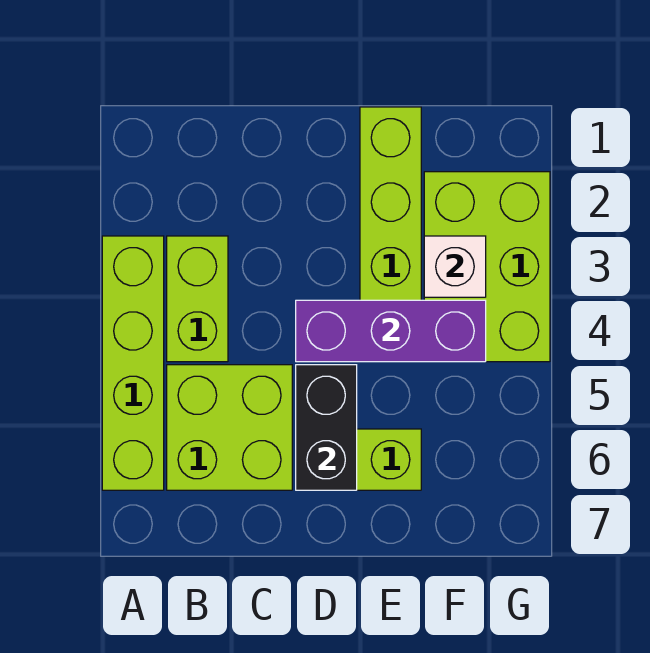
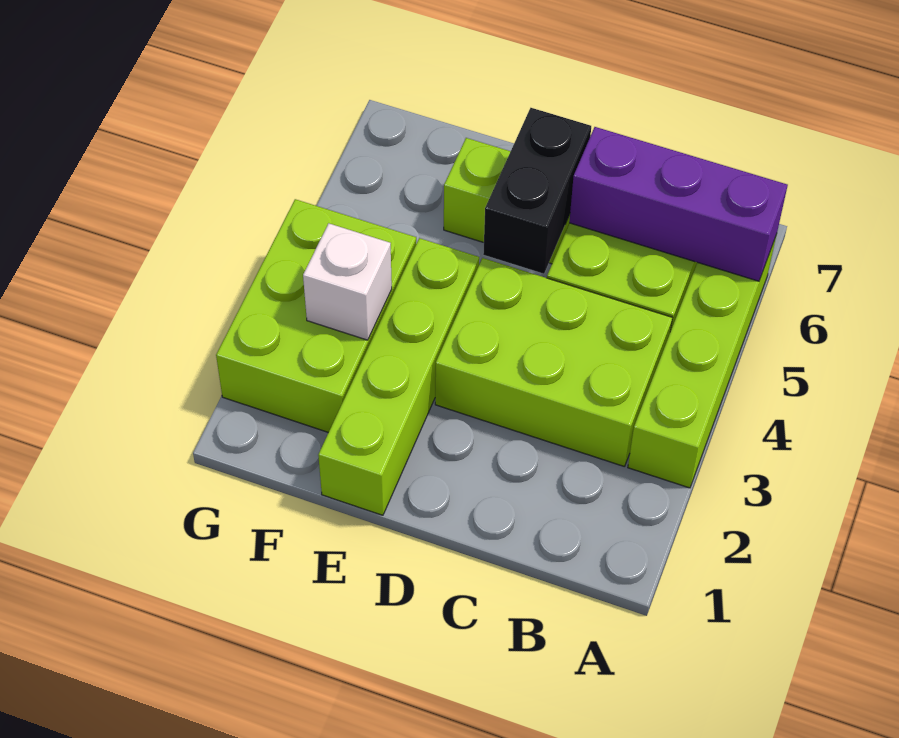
lime 1x2 brick [167,236,228,362] -> lime 2x3 brick [435,258,672,467]
purple 1x3 brick [296,300,486,362] -> purple 1x3 brick moved to [569,127,788,281]

